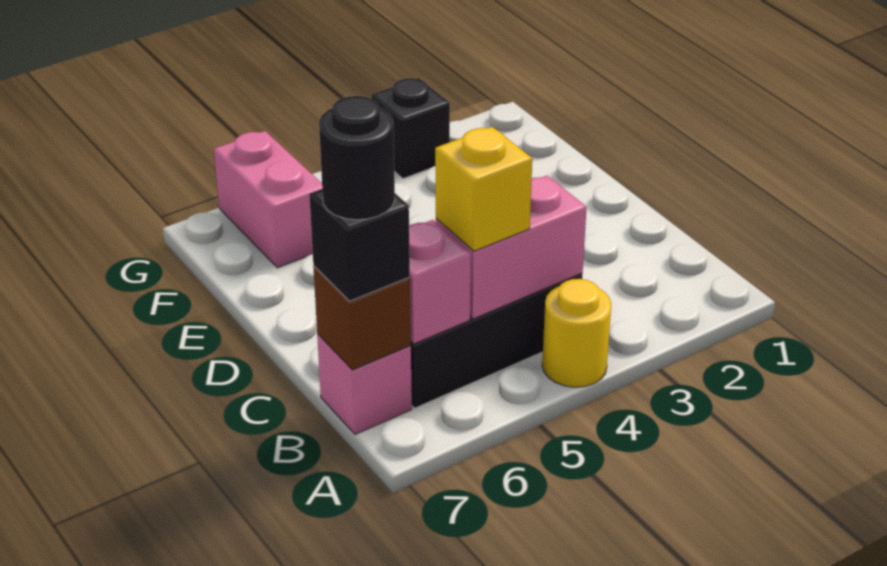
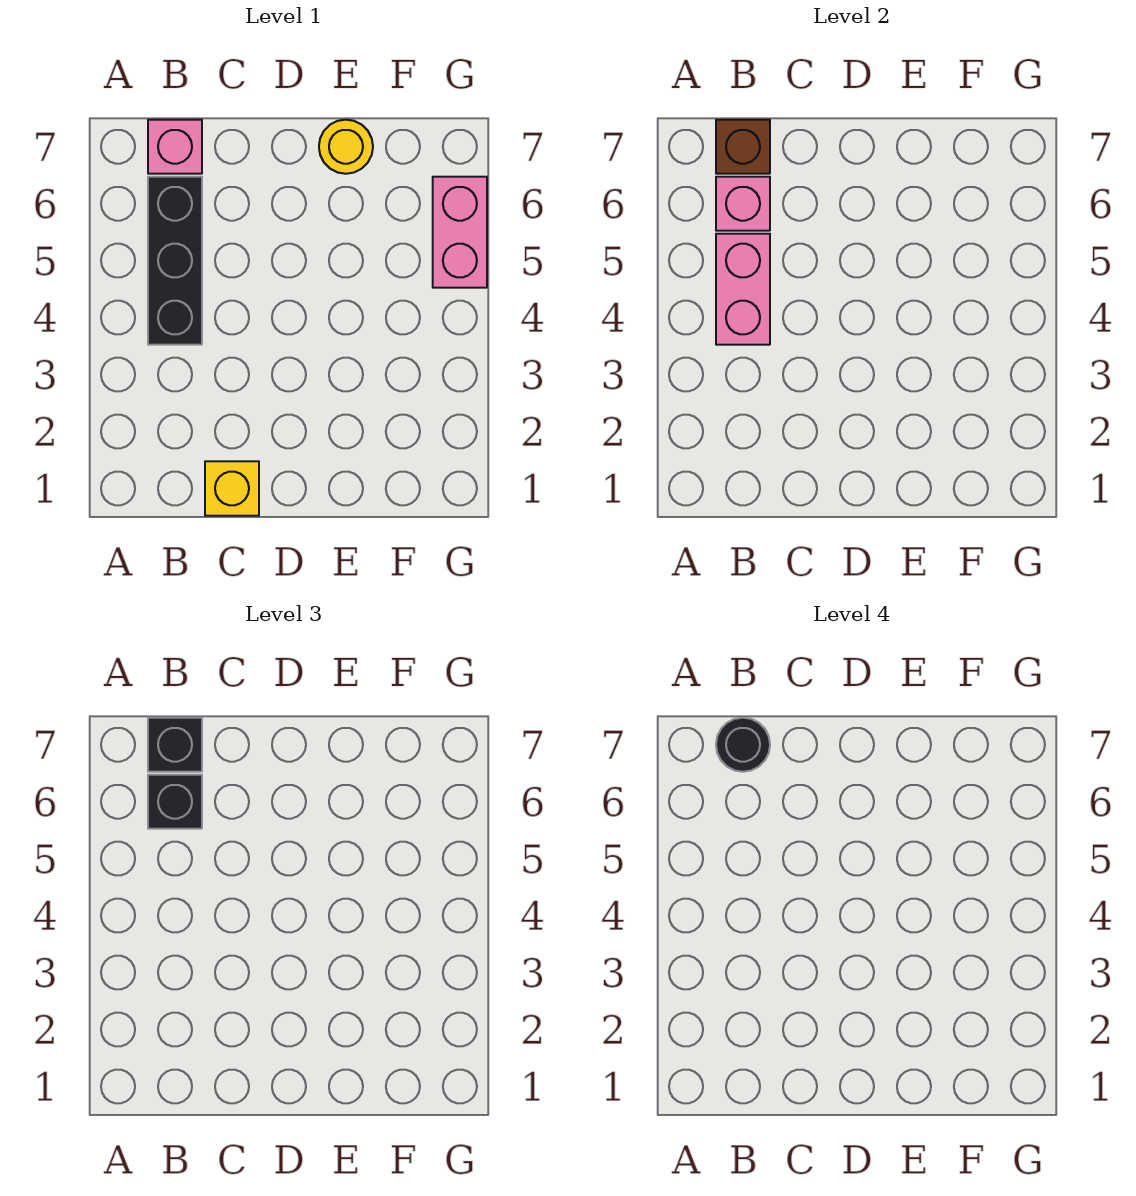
yellow 1x1 round brick [542,279,611,387] -> yellow 1x1 round brick moved to [319,120,373,174]
yellow 1x1 brick [435,127,532,251] -> yellow 1x1 brick moved to [205,461,259,516]
pink 1x2 brick [214,131,322,268] -> pink 1x2 brick turned to [433,177,487,288]
black 1x1 brick [372,78,450,179] -> black 1x1 brick moved to [148,775,202,829]

